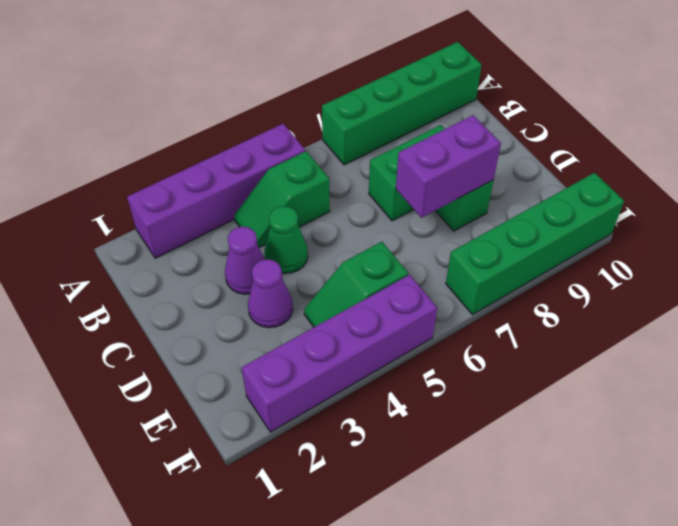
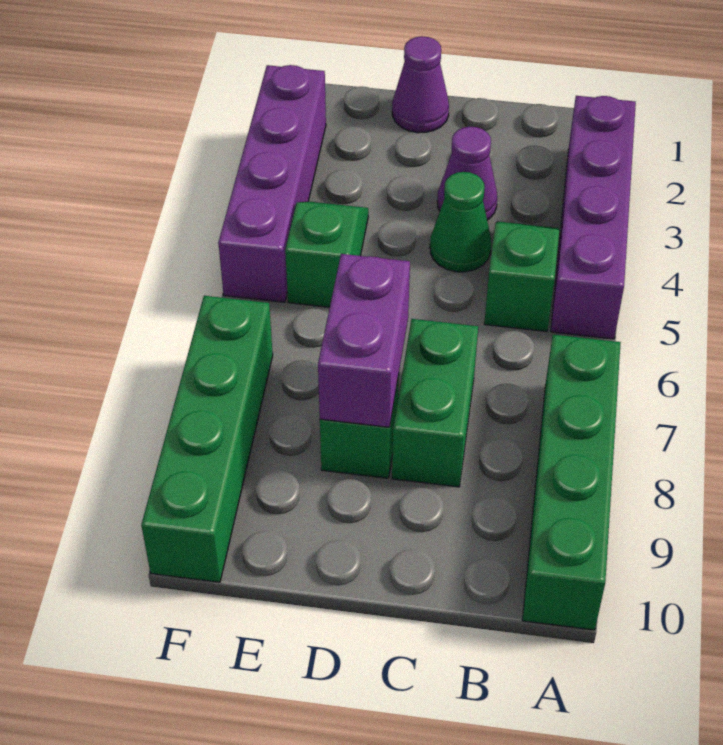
purple 1x1 cone [248,259,293,328] -> purple 1x1 cone moved to [392,36,449,133]

